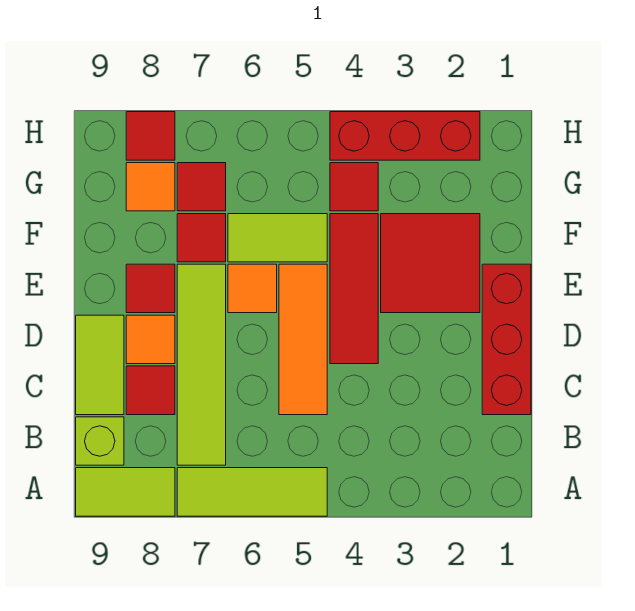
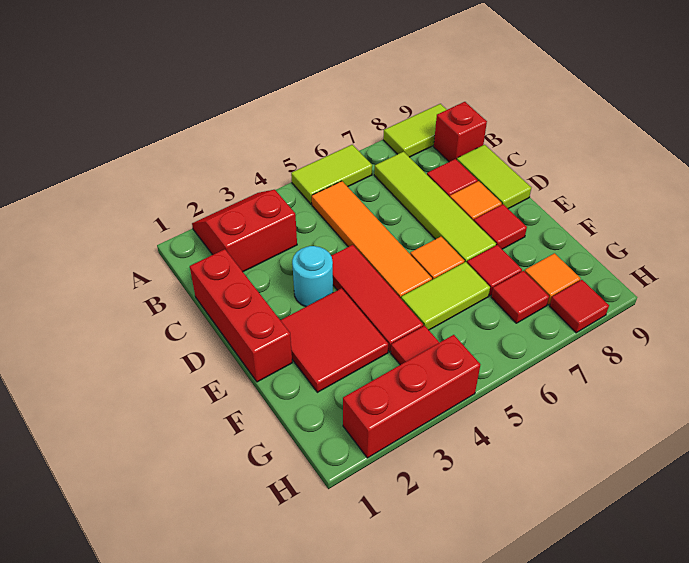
none -> red 2x2 slope [192,190,297,272]
lime 1x3 tile [177,468,327,516] -> lime 1x2 tile [291,145,372,204]
lime 1x1 brick [76,417,124,465] -> red 1x1 brick [434,102,487,162]
orange 1x3 tile [279,264,327,415] -> orange 1x4 tile [312,181,432,298]
none -> cyan 1x1 round brick [292,246,333,307]

